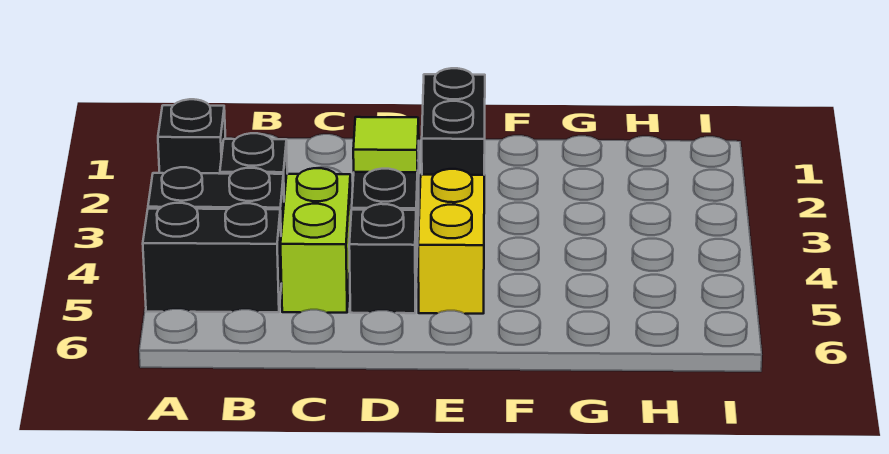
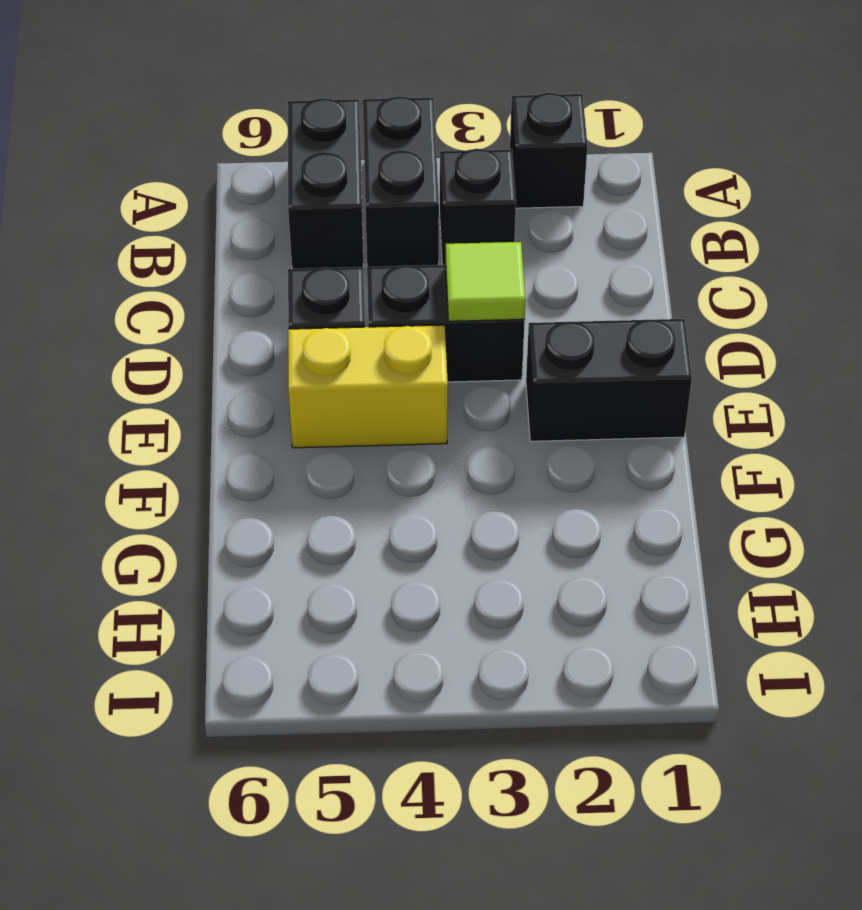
lime 1x2 brick [281,168,351,313] -> none

